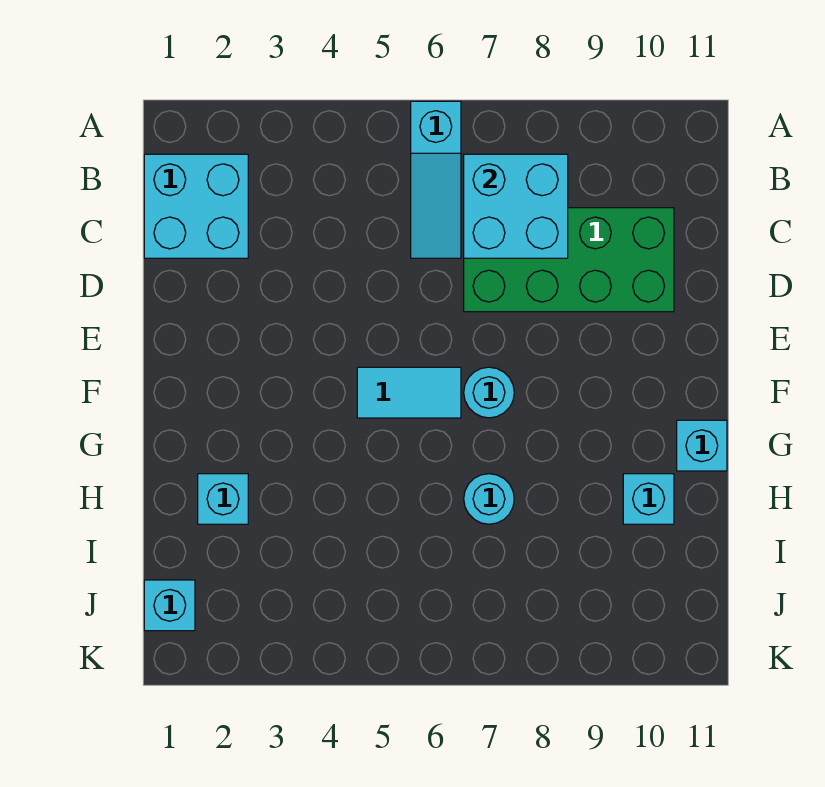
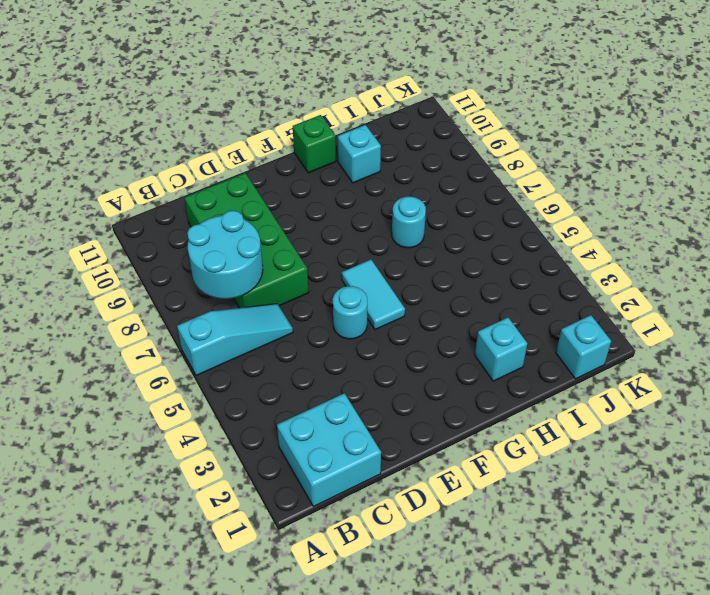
cyan 2x2 brick [464,154,568,258] -> cyan 2x2 round brick [187,211,263,299]
cyan 1x1 round brick [464,367,514,418] -> cyan 1x1 round brick moved to [333,286,367,339]
cyan 1x1 brick [677,420,727,471] -> green 1x1 brick [293,115,336,173]

